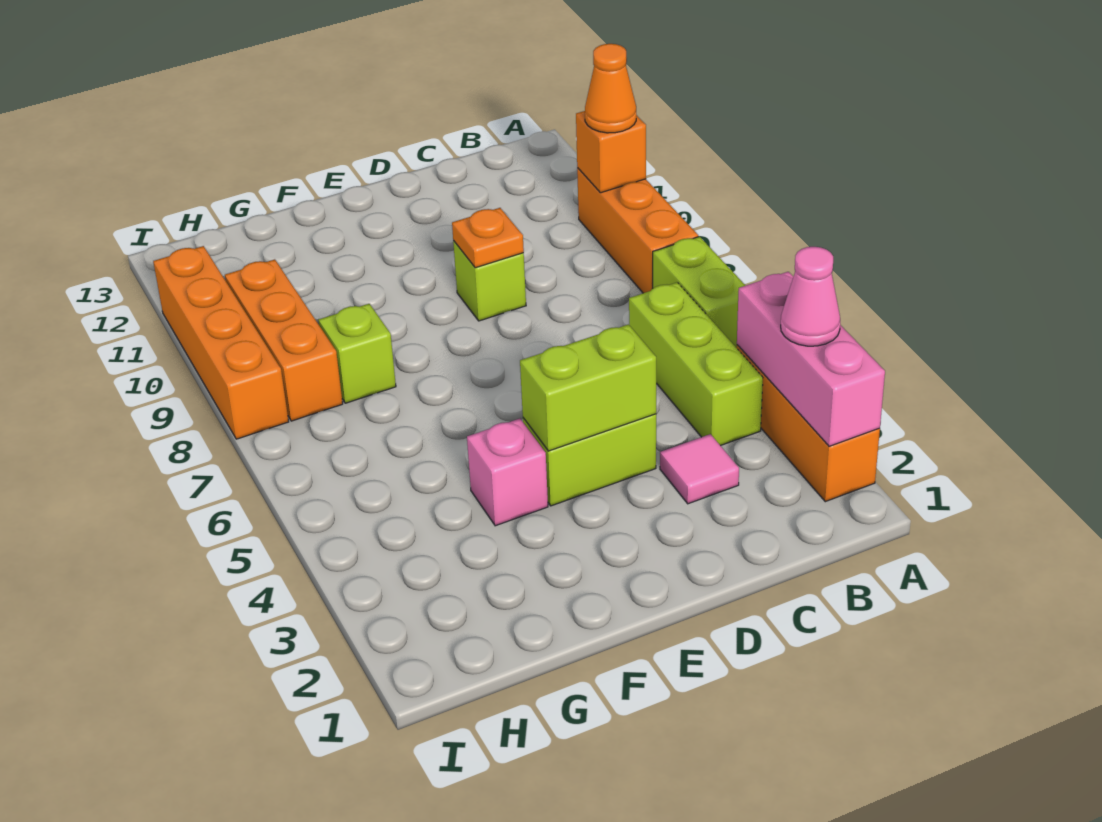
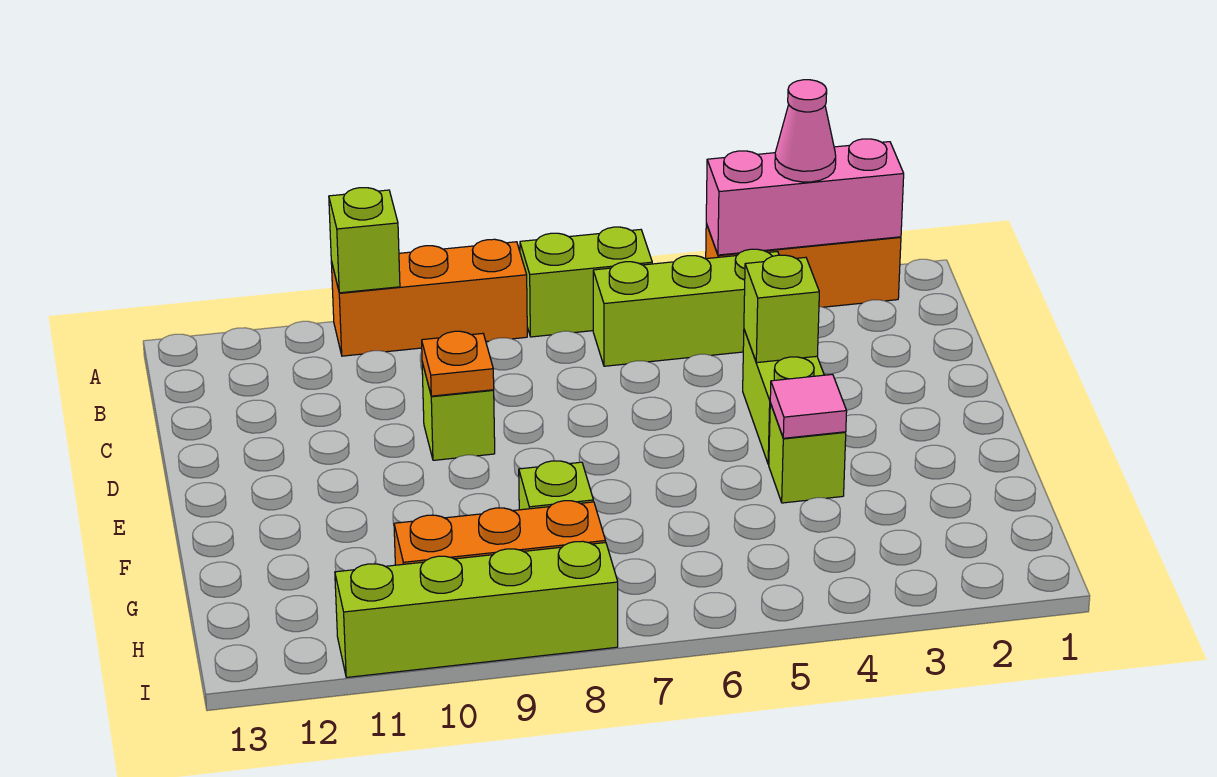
orange 1x1 brick [576,111,646,193] -> lime 1x1 brick [329,188,400,293]
orange 1x1 cone [585,44,636,133] -> none
pink 1x1 tile [660,434,739,504] -> pink 1x1 tile moved to [770,374,847,438]
lime 1x2 brick [520,324,656,451] -> lime 1x1 brick [744,255,819,363]
pink 1x1 brick [467,419,548,526] -> lime 1x1 brick [769,403,846,503]
orange 1x4 brick [153,246,289,439] -> lime 1x4 brick [335,541,618,677]

